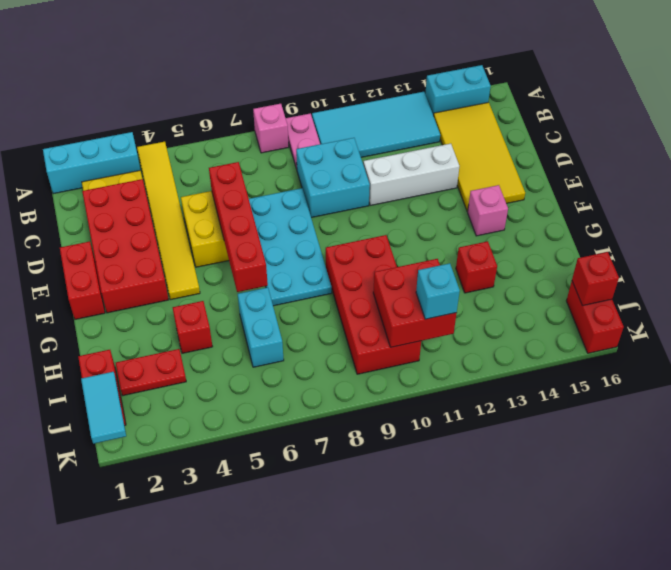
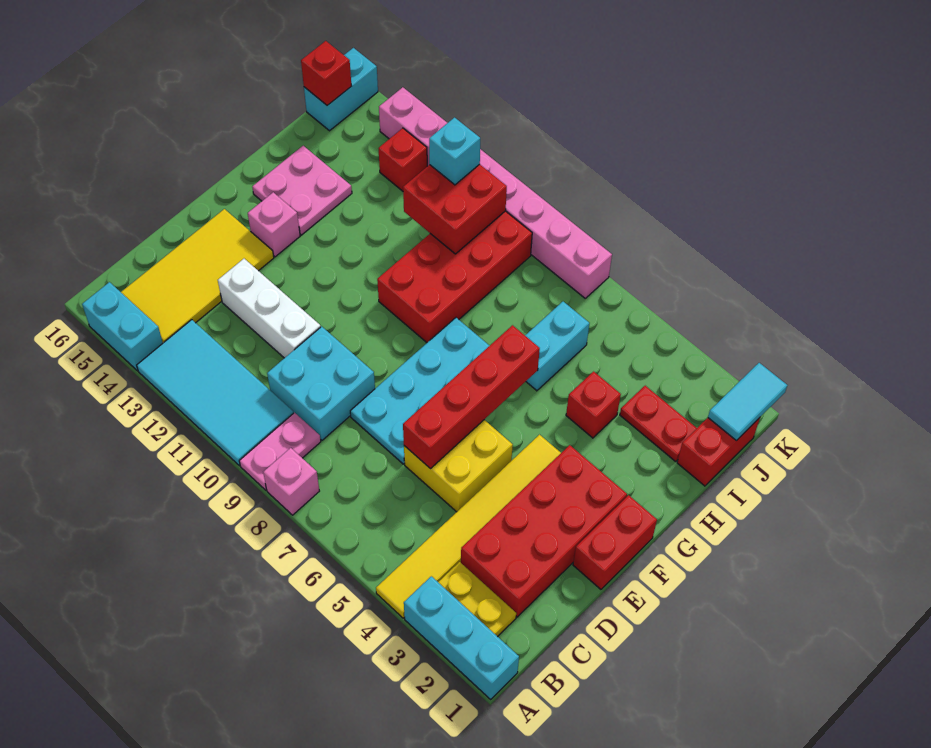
none -> pink 2x2 plate [252,146,352,235]
red 1x1 brick [456,241,497,293] -> red 1x1 brick moved to [378,128,427,191]
red 1x2 brick [566,281,624,353] -> cyan 1x2 brick [304,48,378,131]
none -> pink 1x8 brick [379,87,612,298]

